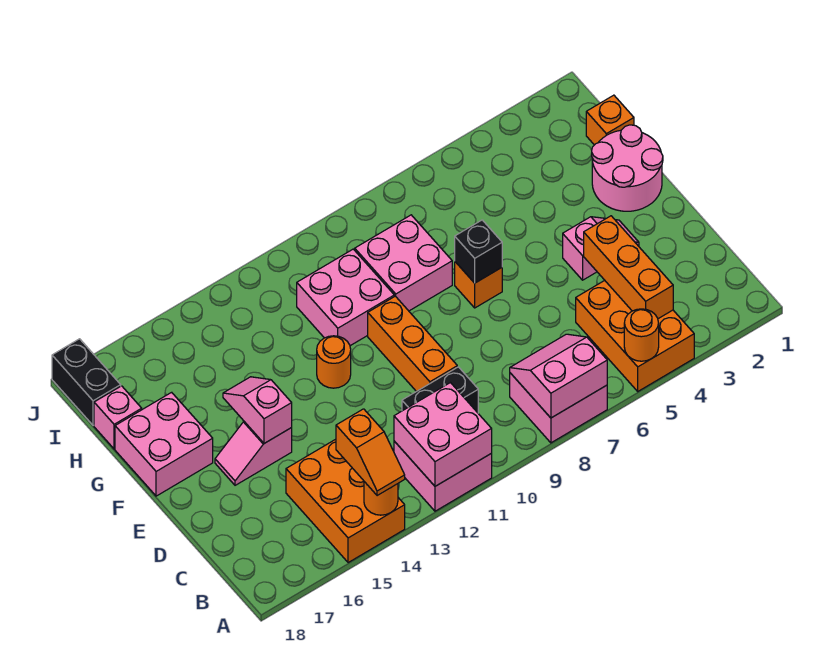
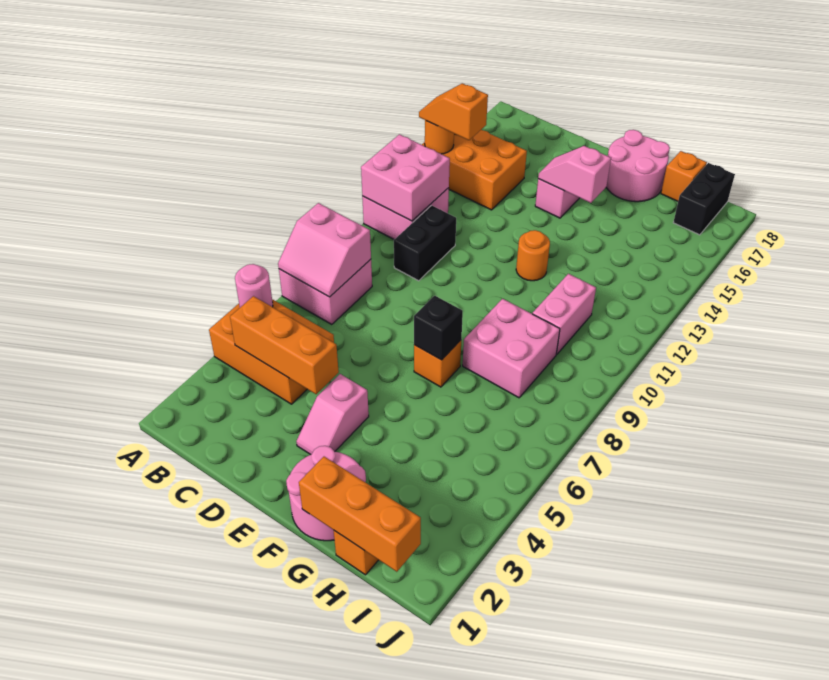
orange 1x1 round brick [624,309,659,361] -> pink 1x1 round brick [235,264,273,307]
pink 2x2 slope [510,334,607,418] -> pink 2x2 slope turned to [278,203,371,297]
orange 1x3 brick [368,296,457,392] -> orange 1x3 brick moved to [299,457,421,572]
pink 1x2 slope [223,377,292,443] -> pink 1x2 slope turned to [538,146,611,203]
pink 2x2 brick [115,392,213,496] -> pink 2x2 round brick [606,130,670,202]
pink 2x2 brick [297,249,394,346] -> pink 1x2 brick [532,274,596,354]
pink 1x1 brick [94,386,142,449] -> orange 1x1 brick [661,151,707,201]
black 1x2 brick [52,339,121,425] -> black 1x2 brick turned to [673,163,735,235]

